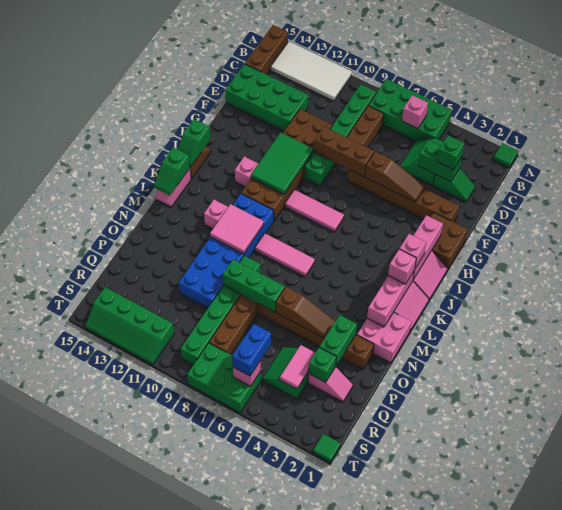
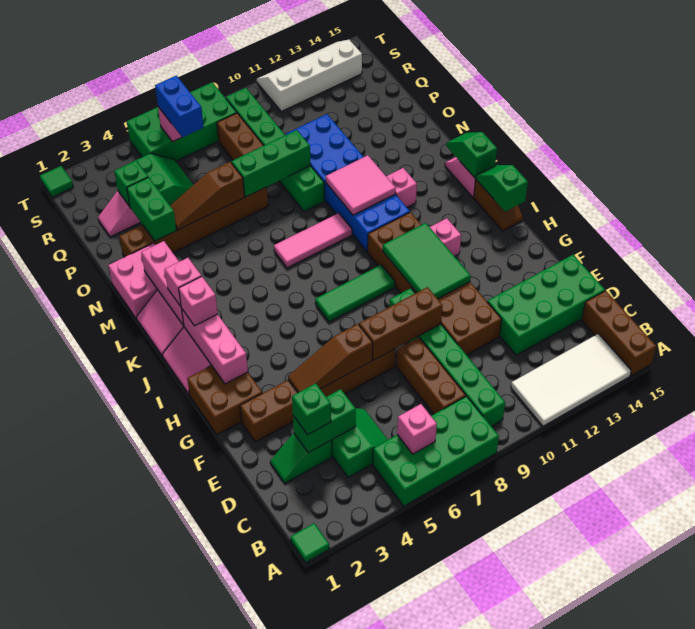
pink 1x3 tile [285,190,344,232] -> green 1x3 tile [315,265,395,322]
pink 1x2 tile [280,345,315,389] -> none
green 2x3 brick [187,343,261,413] -> green 2x4 brick [127,82,237,161]
green 2x4 slope [85,287,174,365] -> white 2x4 slope [257,40,362,111]

